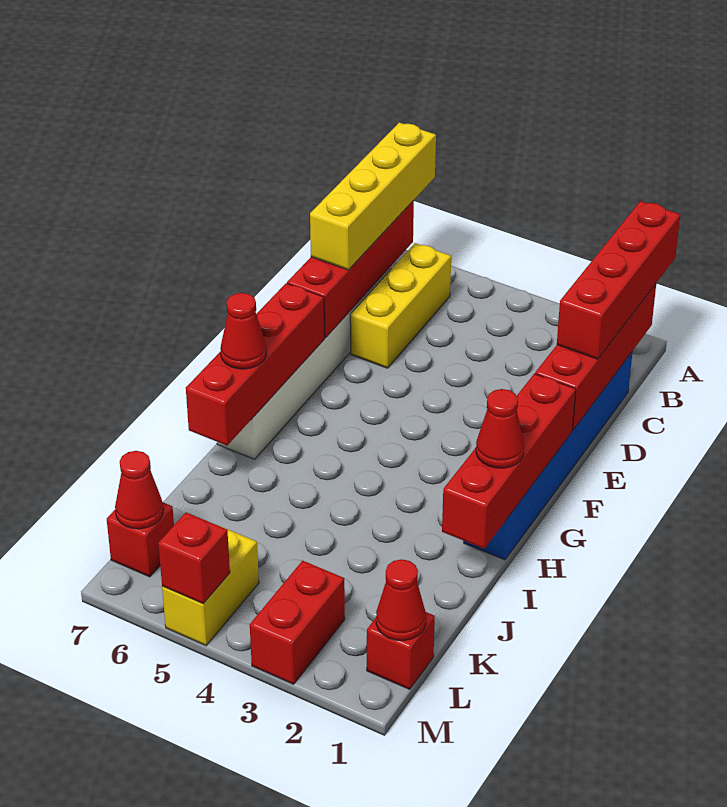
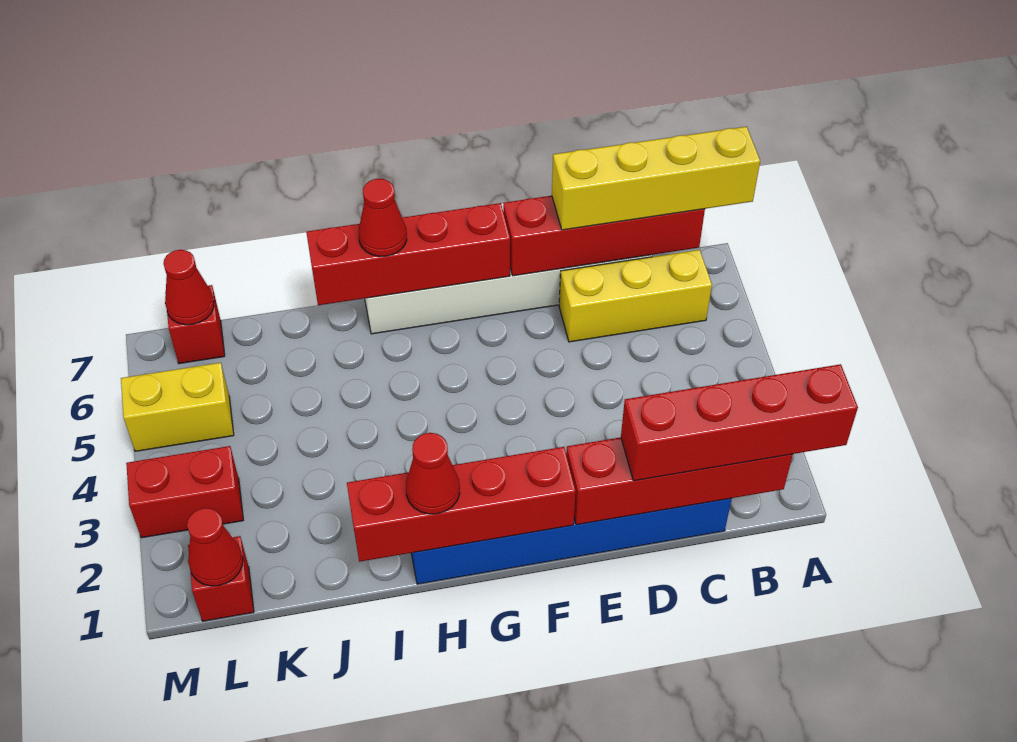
red 1x1 brick [158,512,230,604] -> none

